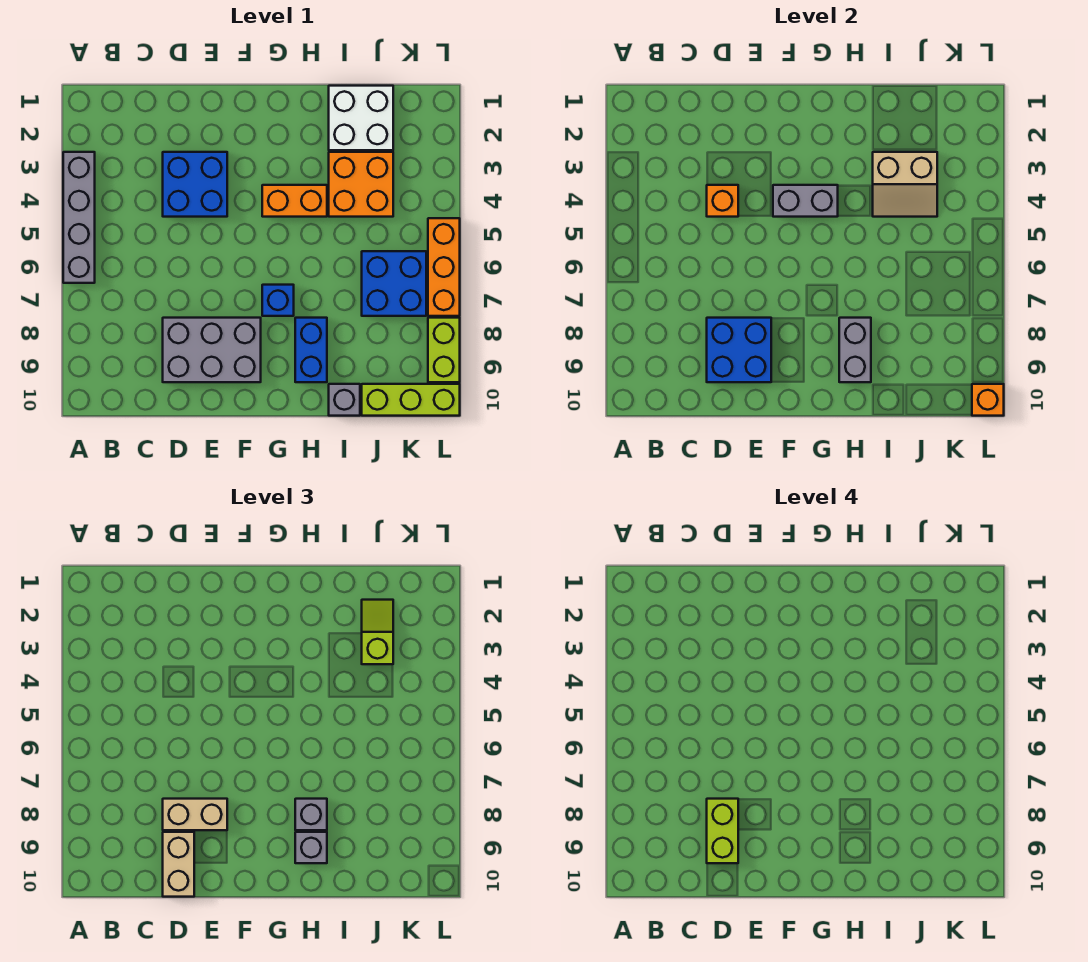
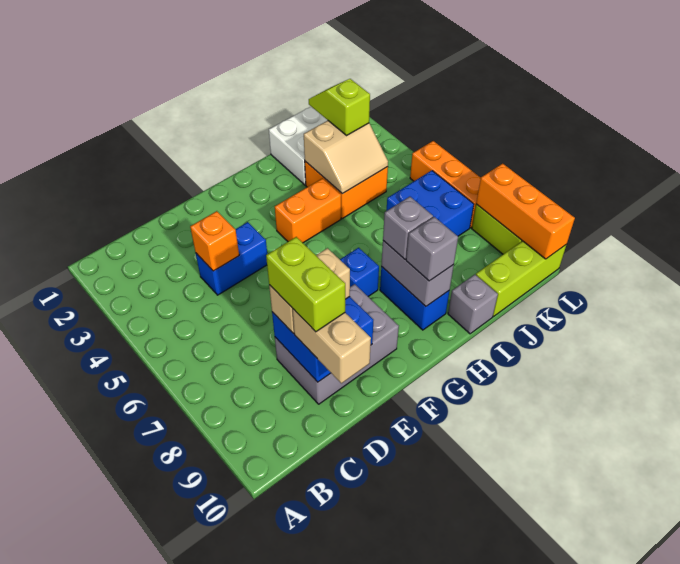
grey 1x4 brick [63,152,95,283] -> none
blue 2x2 brick [163,152,227,217] -> blue 1x2 brick [196,222,267,295]
grey 1x2 brick [773,185,838,217] -> none
orange 1x1 brick [972,384,1004,416] -> orange 1x3 brick [476,164,575,259]

